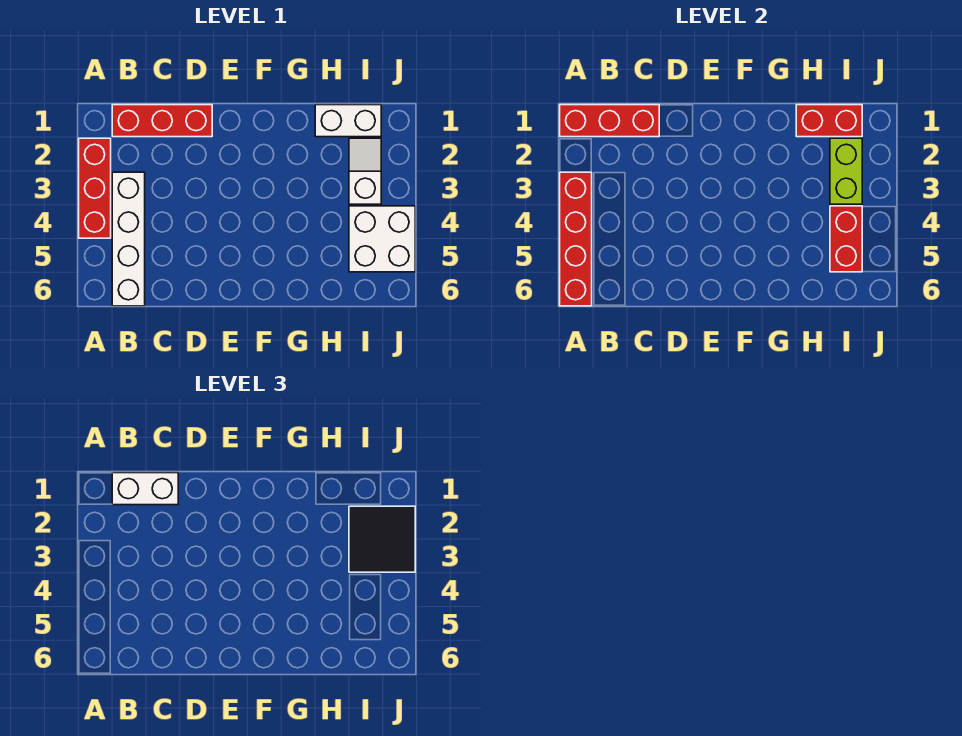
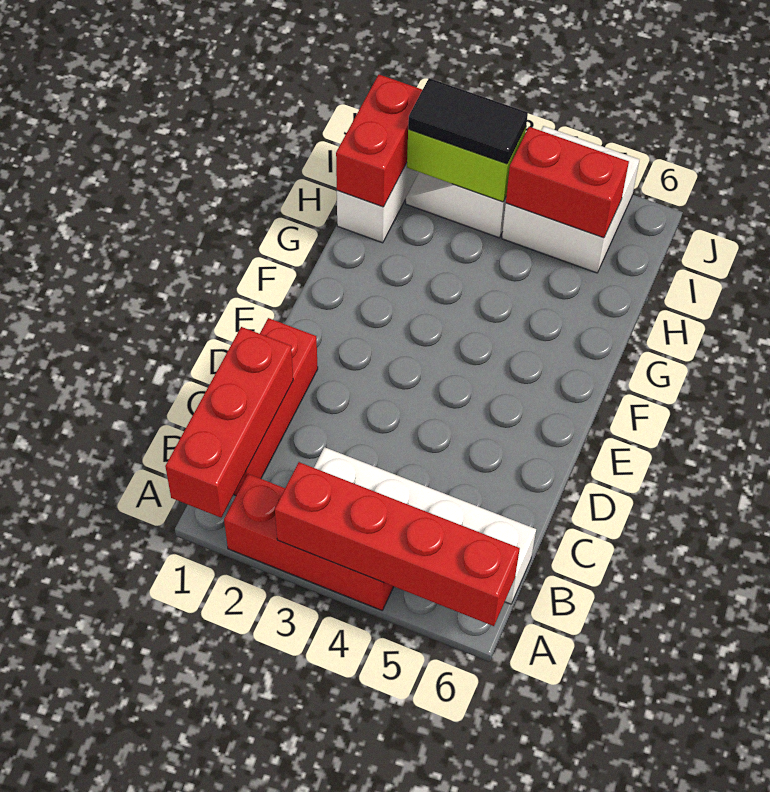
white 1x2 brick [112,473,178,505] -> none
black 2x2 tile [349,506,415,572] -> black 1x2 tile [408,78,528,164]

